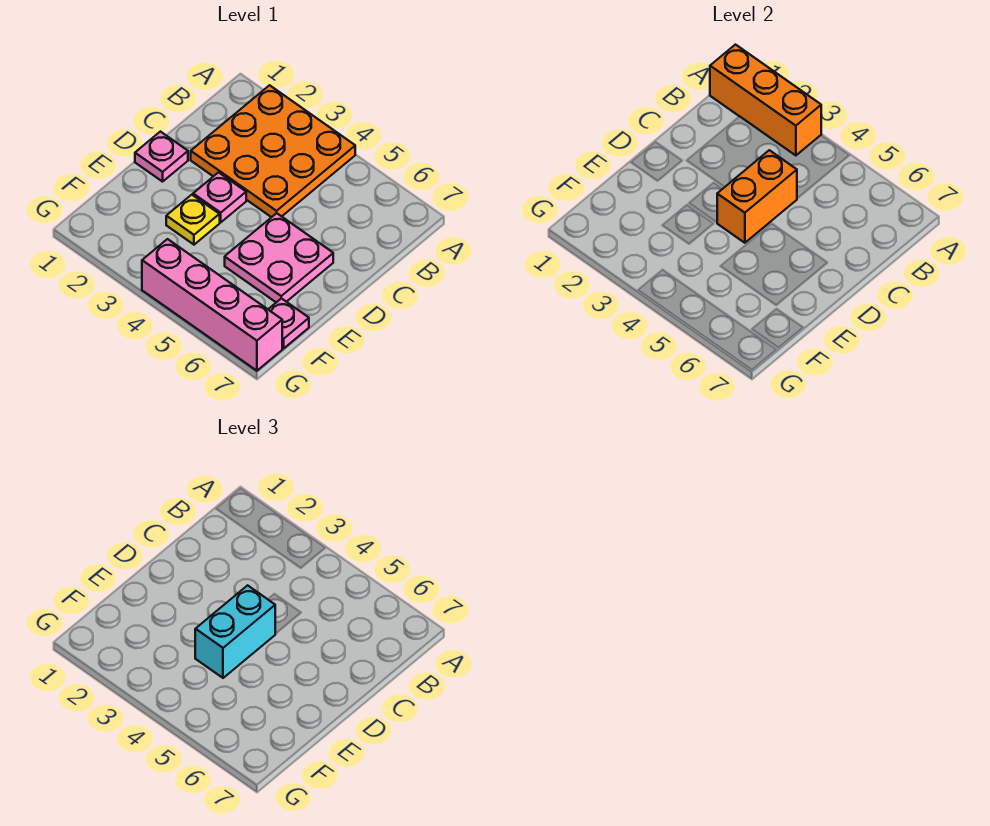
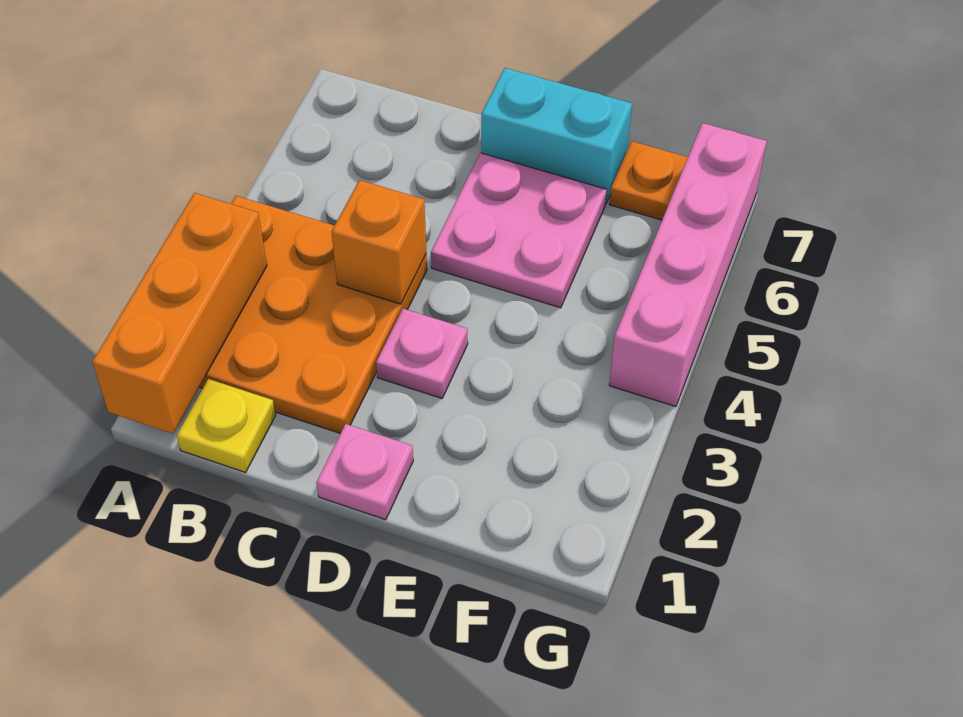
orange 1x2 brick [717,150,797,243] -> orange 1x1 brick [332,180,426,304]
cyan 1x2 brick [195,585,275,678] -> cyan 1x2 brick moved to [481,68,632,204]
yellow 1x1 plate [166,195,220,245] -> yellow 1x1 plate moved to [177,379,276,472]
pink 1x1 plate [268,298,309,348] -> orange 1x1 plate [609,141,688,220]

